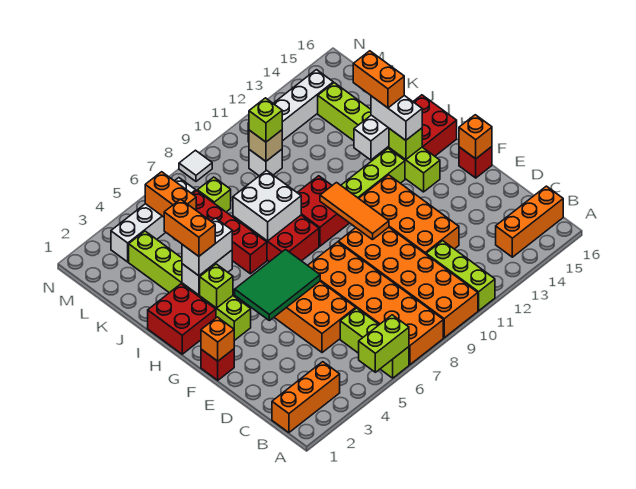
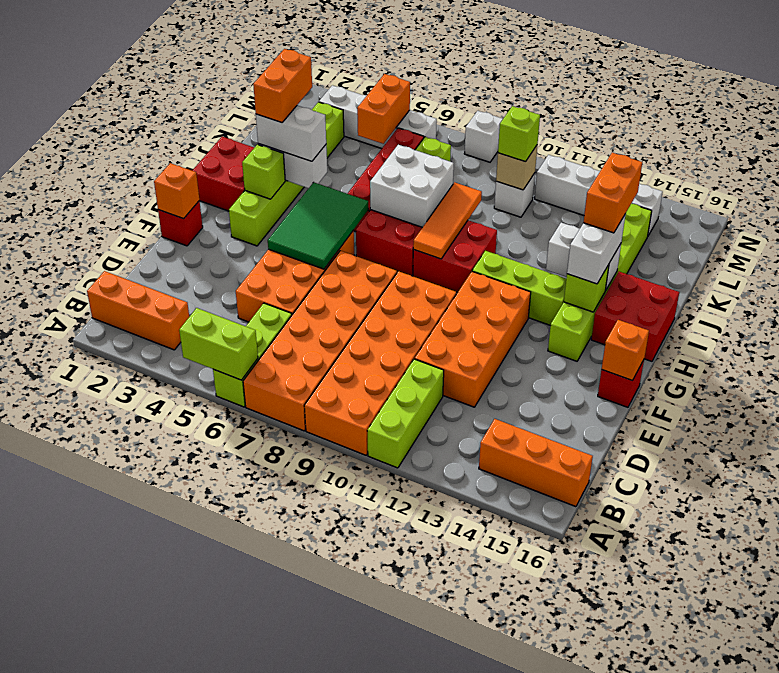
green 2x3 tile [235,250,320,321] -> green 2x3 tile turned to [268,182,368,269]
orange 1x3 tile [320,183,389,240] -> orange 1x3 tile moved to [413,182,482,259]
white 1x1 tile [179,150,212,181] -> white 1x1 brick [464,111,503,162]

